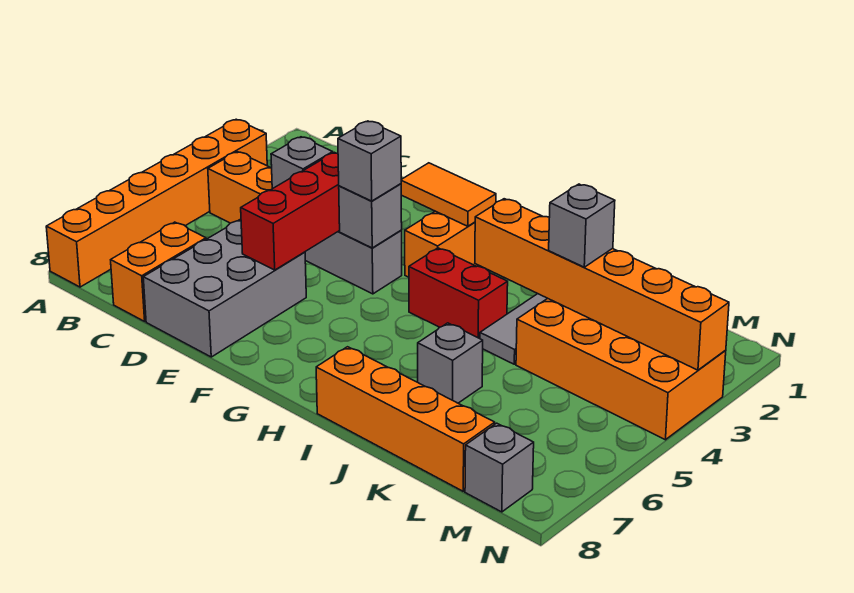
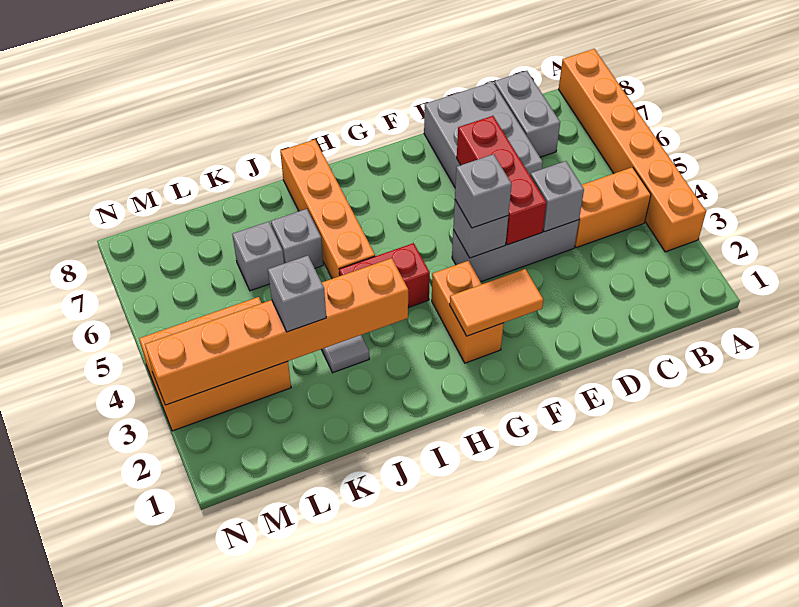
orange 1x2 brick [111,222,206,321] -> grey 1x2 brick [494,71,560,157]
orange 1x4 brick [316,347,495,491] -> orange 1x4 brick turned to [280,139,375,279]
orange 2x4 brick [516,298,726,440] -> orange 2x3 brick [139,297,291,431]
grey 1x1 brick [465,423,534,512] -> grey 1x1 brick moved to [232,222,284,291]

